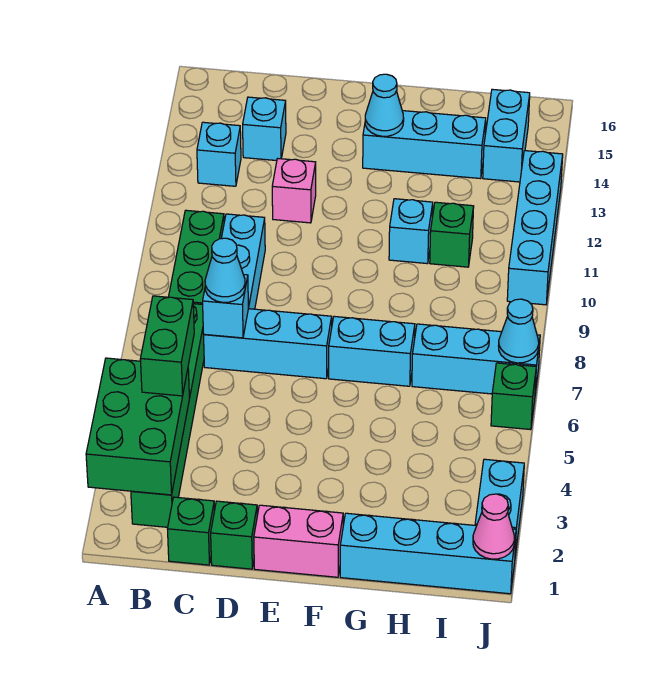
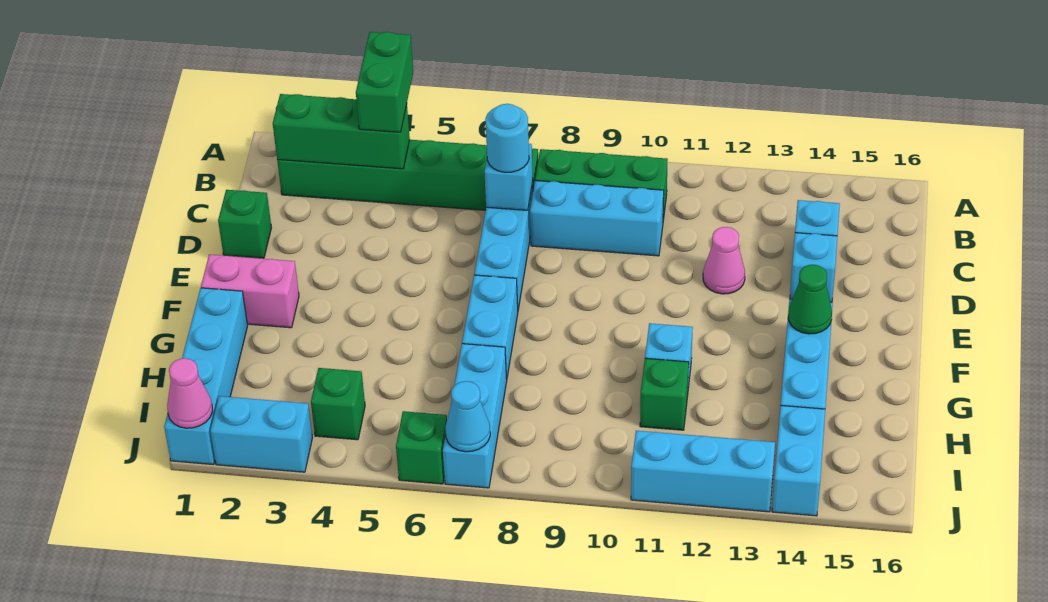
green 2x3 brick [86,358,189,495] -> green 1x3 brick [273,94,410,169]
green 1x2 brick [140,296,194,396] -> green 1x2 brick turned to [356,32,413,132]
cyan 1x1 brick [197,122,241,186] -> cyan 1x1 brick moved to [790,233,837,302]
green 1x1 brick [168,497,214,565] -> green 1x1 brick moved to [311,368,365,440]
cyan 1x1 cone [205,238,245,302] -> cyan 1x1 round brick [485,104,529,173]
pink 1x1 brick [272,158,316,223] -> pink 1x1 cone [703,227,745,294]
pink 1x2 brick [254,505,343,577] -> pink 1x2 brick turned to [201,254,299,328]
cyan 1x1 cone [365,74,404,136] -> green 1x1 cone [788,265,832,334]
cyan 1x2 brick [483,89,530,182] -> cyan 1x2 brick turned to [772,406,825,516]
cyan 1x4 brick [507,151,563,305] -> cyan 1x3 brick [631,431,775,512]

